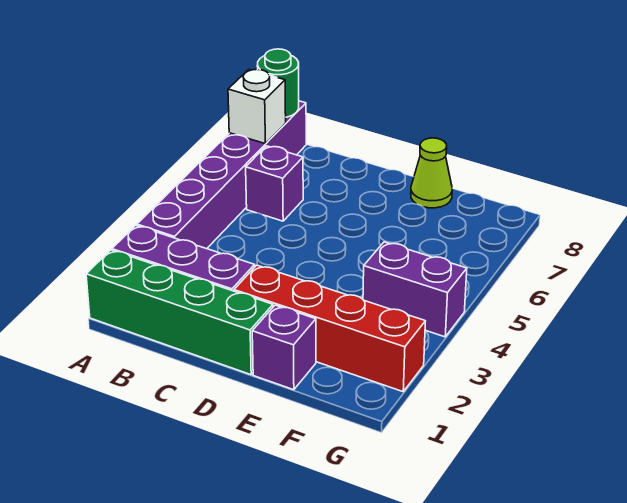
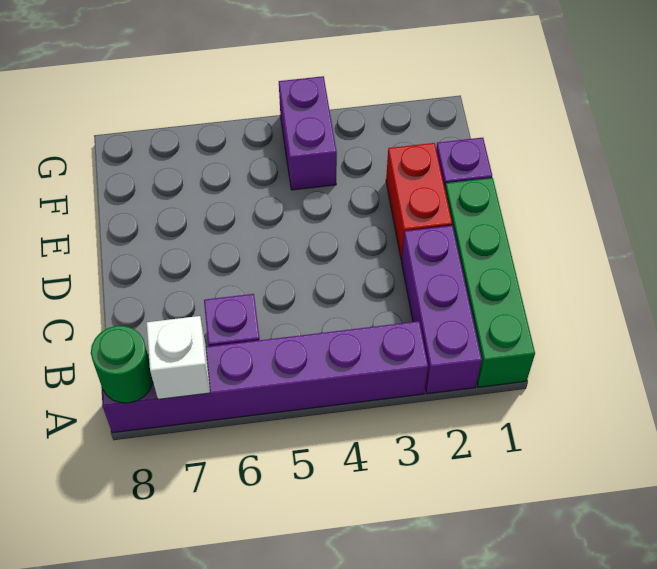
red 1x4 brick [234,265,425,392] -> red 1x2 brick [386,143,452,260]
lime 1x1 cone [411,138,452,208] -> none

